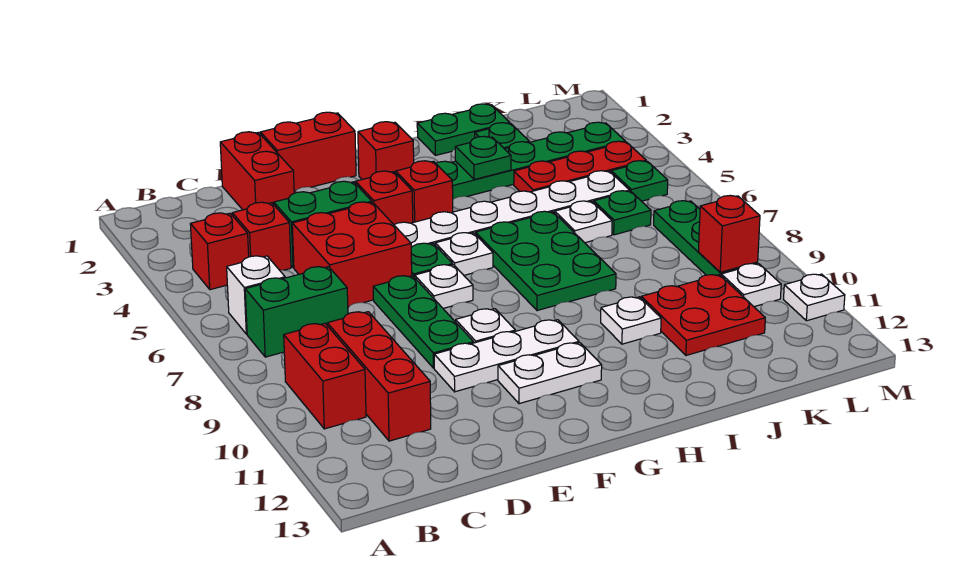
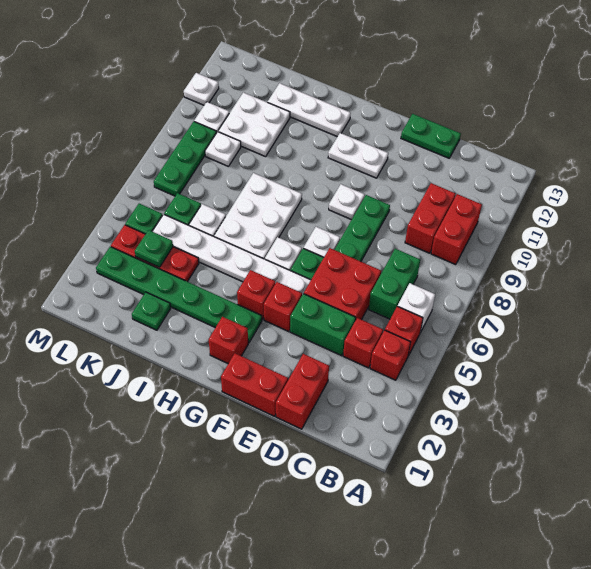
green 1x2 brick [245,267,348,357] -> green 1x2 brick turned to [369,249,420,319]
red 1x3 brick [327,312,431,441] -> red 1x2 brick [405,183,456,253]
white 1x3 plate [434,320,579,392] -> white 1x3 plate moved to [268,83,351,137]
green 2x3 plate [476,211,616,311] -> white 2x3 plate [214,173,302,259]
green 1x2 plate [417,104,510,155] -> green 1x2 plate moved to [401,114,461,158]
green 1x1 plate [455,136,511,180] -> green 1x1 plate moved to [135,230,173,267]
white 1x1 plate [601,297,661,344] -> white 1x1 plate moved to [205,132,241,167]
red 2x2 plate [641,275,765,355] -> white 2x2 plate [218,92,290,157]
red 1x1 brick [698,195,760,272] -> red 1x1 brick moved to [385,306,423,356]

